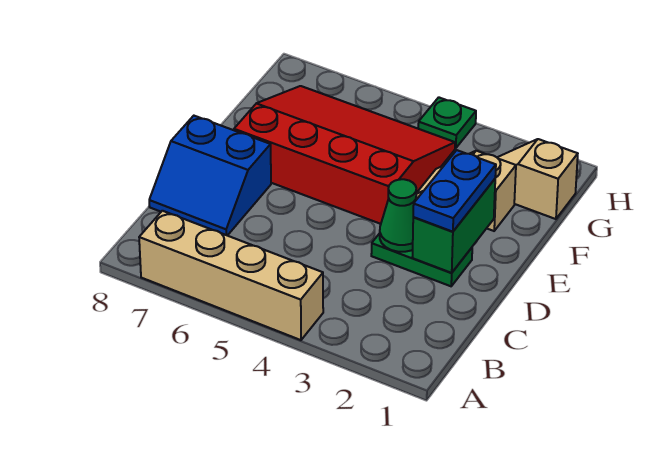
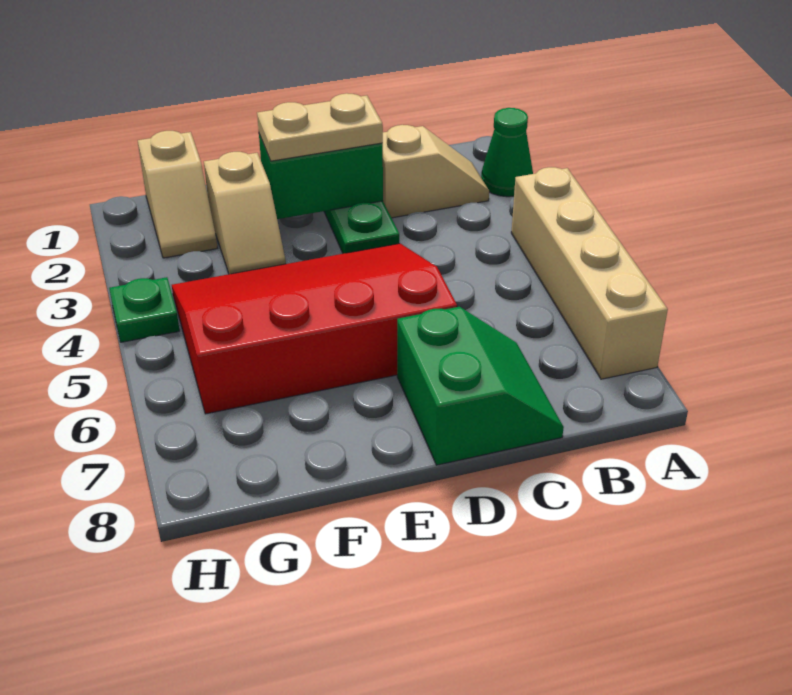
none -> tan 1x2 slope [382,125,489,218]
blue 2x2 slope [149,116,271,236] -> green 2x2 slope [397,307,564,465]
blue 1x2 plate [413,150,496,232] -> tan 1x2 plate [257,93,383,161]
green 1x1 cone [380,179,416,252] -> green 1x1 cone moved to [481,108,533,197]
red 3x4 slope [234,86,455,224] -> red 3x4 slope turned to [172,243,457,414]

